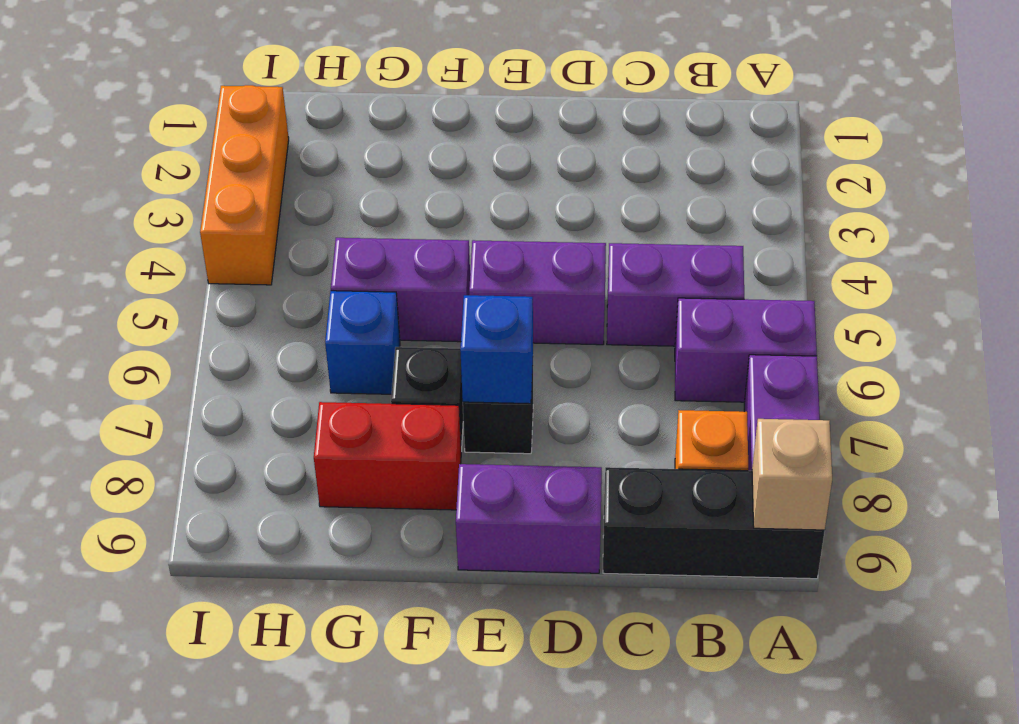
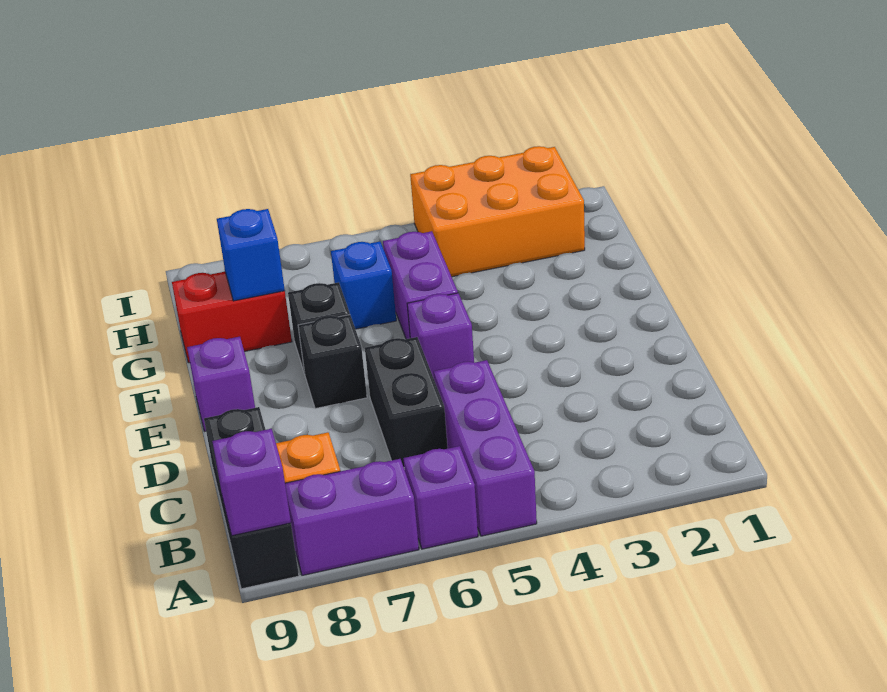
purple 1x2 brick [675,298,817,402] -> purple 1x1 brick [403,446,478,549]
tan 1x1 brick [752,419,832,530] -> purple 1x1 brick [212,429,291,536]
purple 1x2 brick [607,243,744,346] -> purple 1x3 brick [434,360,537,536]
none -> black 1x2 brick [365,337,448,467]
purple 1x2 brick [469,240,606,345] -> purple 1x1 brick [407,293,474,378]
purple 1x2 brick [456,464,602,573] -> purple 1x1 brick [187,337,255,431]
blue 1x1 brick [460,295,533,404] -> blue 1x1 brick moved to [217,209,285,301]
red 1x2 brick [314,402,461,510] -> red 1x2 brick turned to [172,272,292,363]
orange 1x3 brick [200,85,289,285] -> orange 2x3 brick [410,146,585,277]

